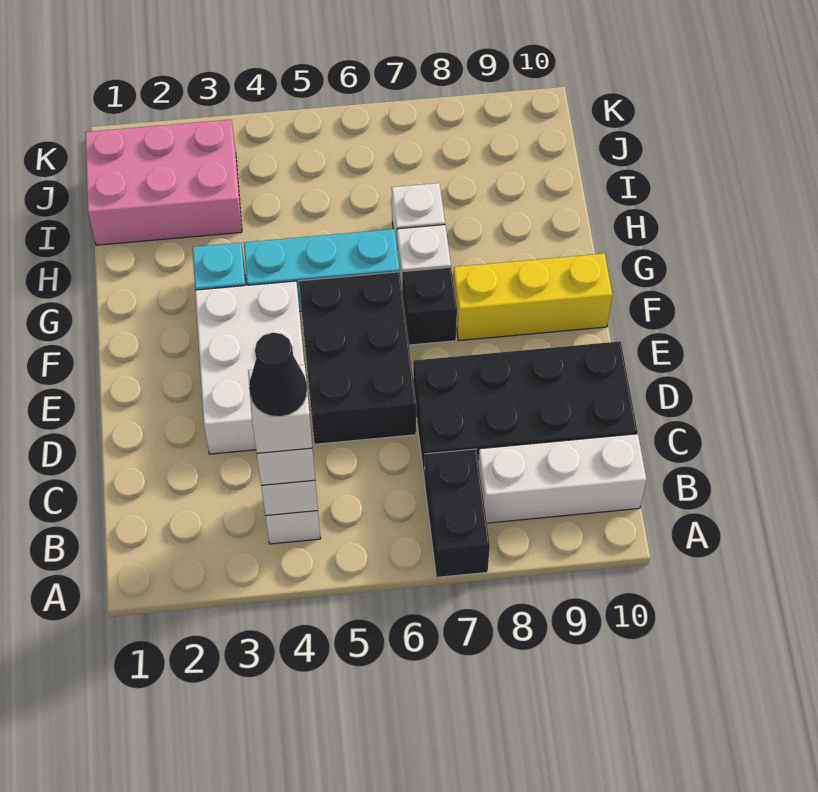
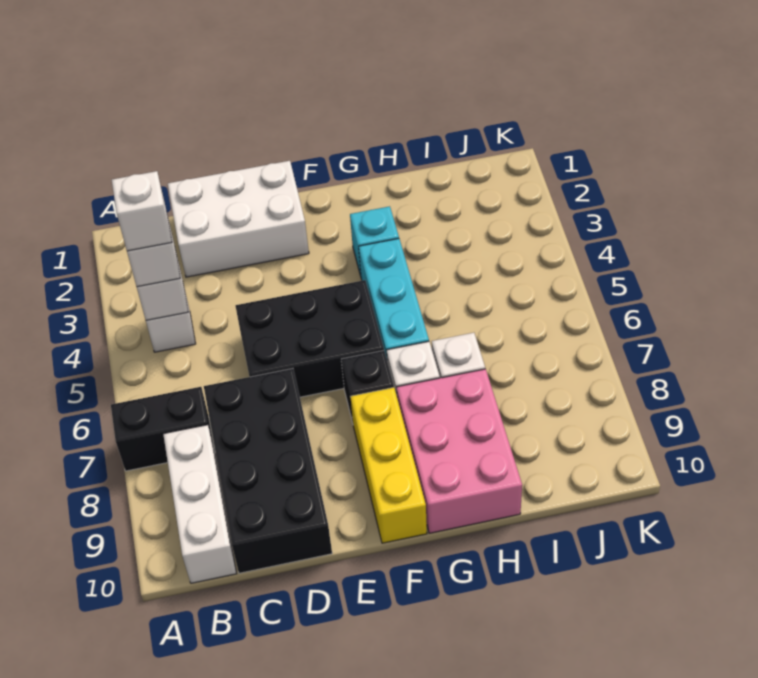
black 1x1 cone [249,333,307,417] -> none
white 2x3 brick [195,281,304,454] -> white 2x3 brick moved to [168,161,309,277]
pink 2x3 brick [85,120,242,245] -> pink 2x3 brick moved to [397,369,522,533]

